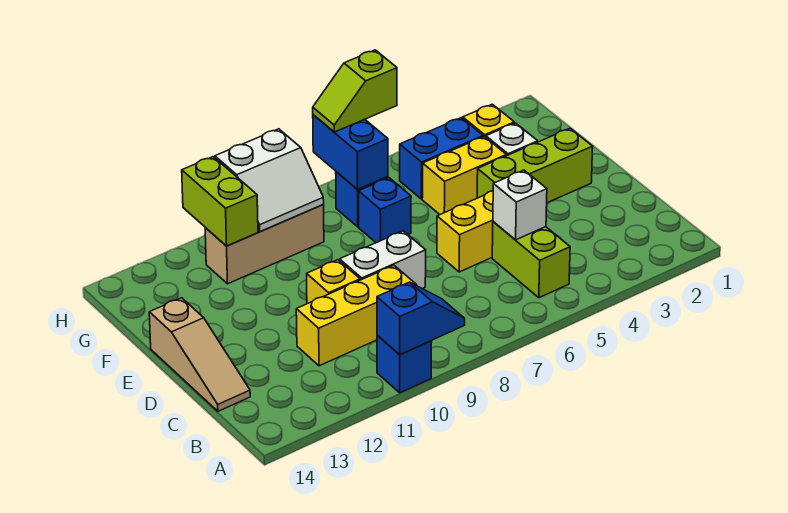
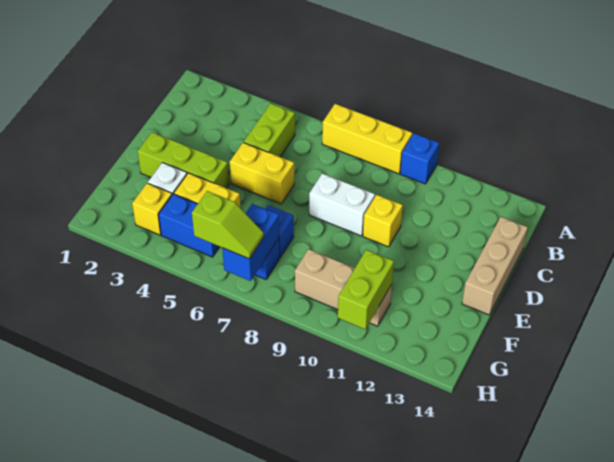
blue 1x2 slope [377,282,465,355] -> none
white 1x1 brick [493,170,547,240] -> none
yellow 1x3 brick [296,266,417,366] -> yellow 1x3 brick moved to [322,104,412,174]
tan 1x3 slope [149,298,250,411] -> tan 1x3 brick [462,217,528,315]
white 2x2 slope [215,129,324,232] -> none

